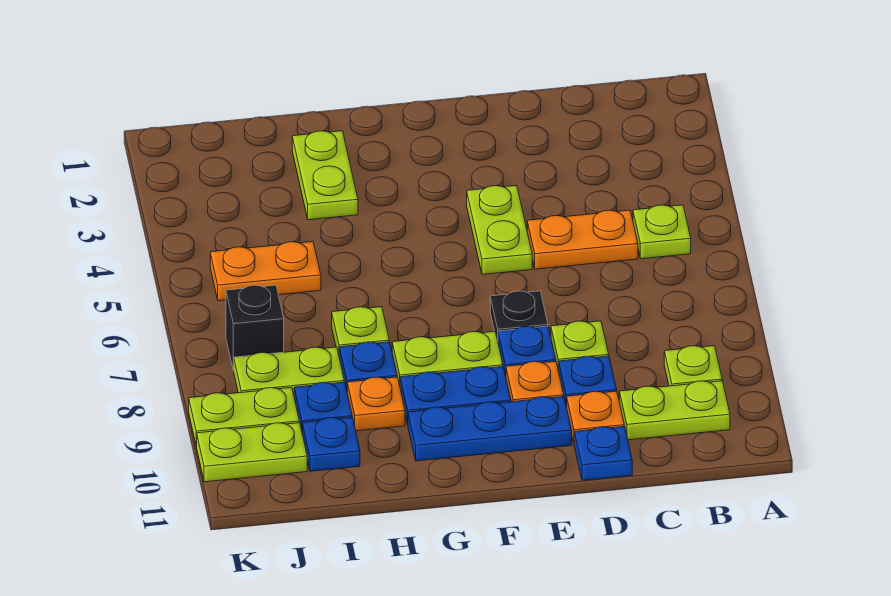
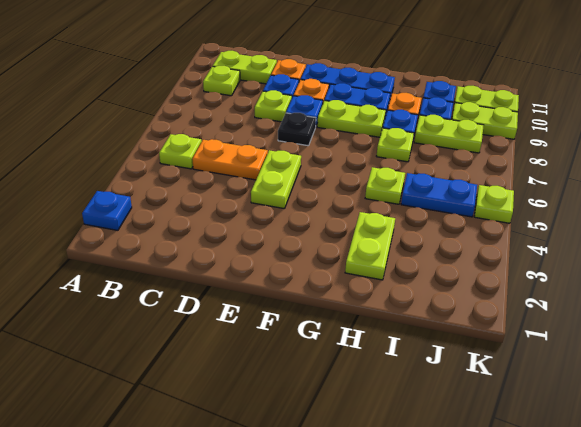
blue 1x1 plate [574,426,632,480] -> blue 1x1 plate moved to [82,191,132,230]
none -> lime 1x1 plate [365,167,405,204]
orange 1x2 plate [210,242,321,301] -> blue 1x2 plate [401,173,477,217]
black 1x1 brick [226,285,284,371] -> none
none -> lime 1x1 plate [474,185,514,223]

